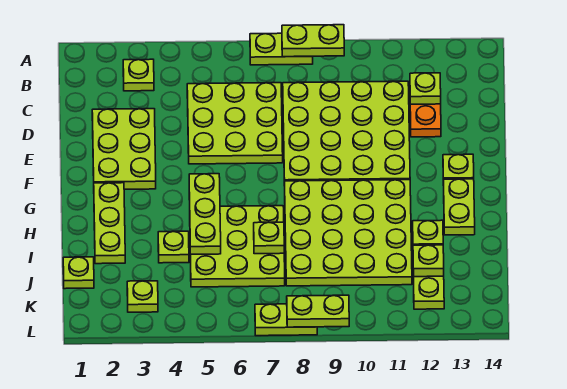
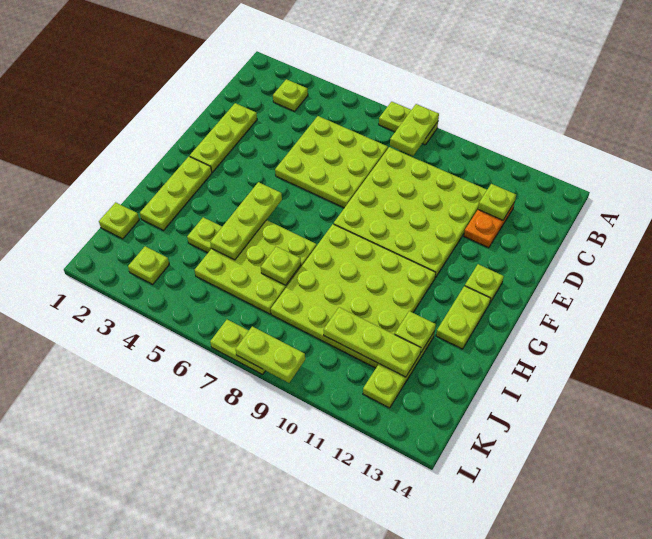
lime 1x2 plate [282,25,344,57] -> lime 1x2 plate turned to [390,104,439,156]
lime 2x3 plate [92,109,156,189] -> lime 1x3 plate [190,103,257,172]
lime 1x1 plate [413,245,444,277] -> lime 1x3 plate [324,307,421,377]

